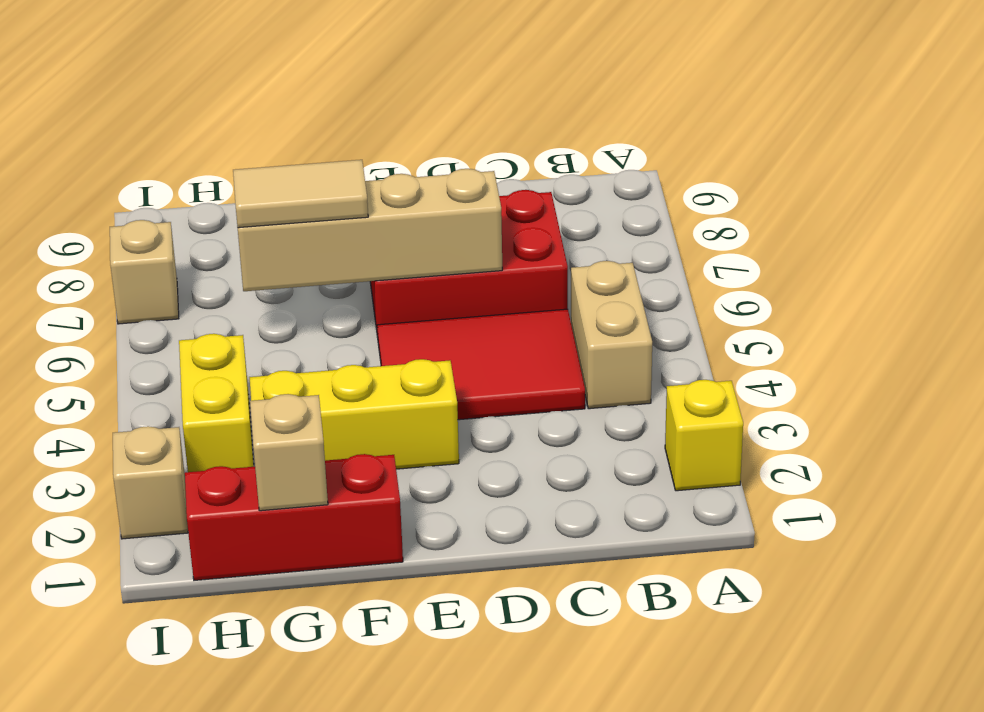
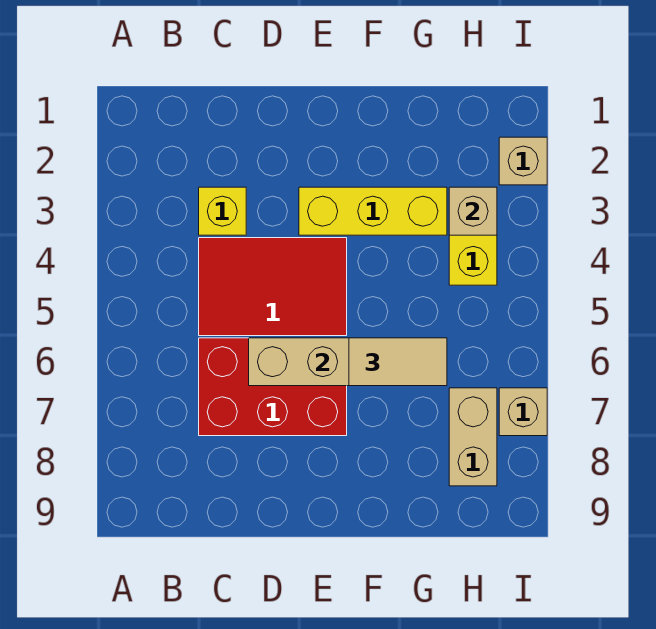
yellow 1x1 brick [665,380,743,491] -> yellow 1x1 brick moved to [199,187,246,235]
tan 1x2 brick [571,261,652,409] -> tan 1x2 brick moved to [449,388,497,486]
red 1x3 brick [185,454,403,580] -> none
tan 1x1 brick [250,394,328,511] -> tan 1x1 brick moved to [449,187,497,235]

